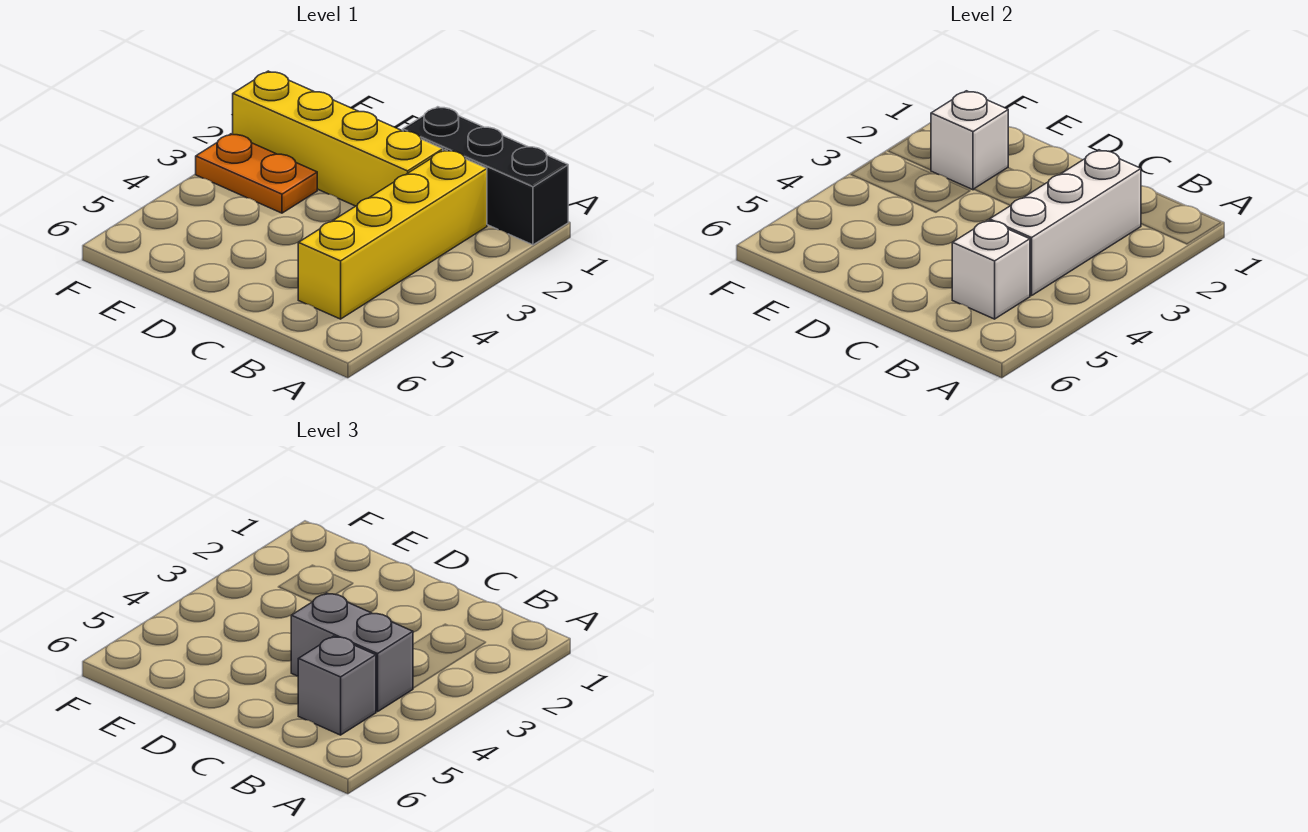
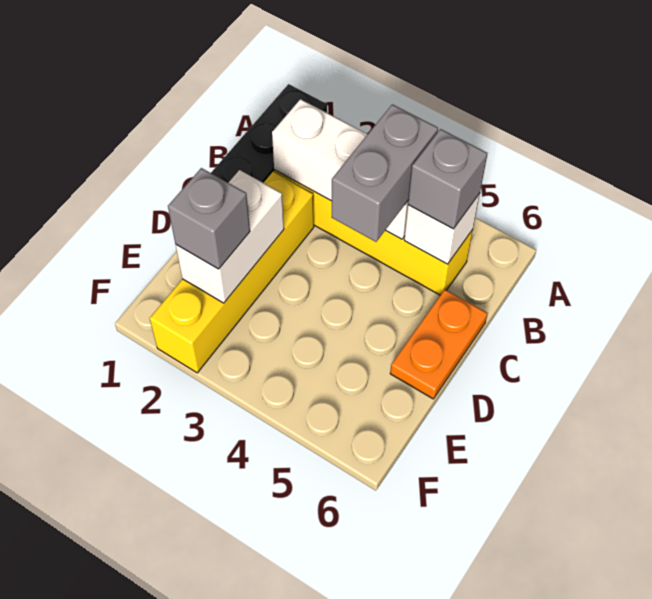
white 1x1 brick [931,91,1008,190] -> white 1x2 brick [176,170,284,303]
none -> grey 1x1 brick [168,168,250,269]
orange 1x2 plate [196,134,317,213] -> orange 1x2 plate moved to [390,290,488,399]

